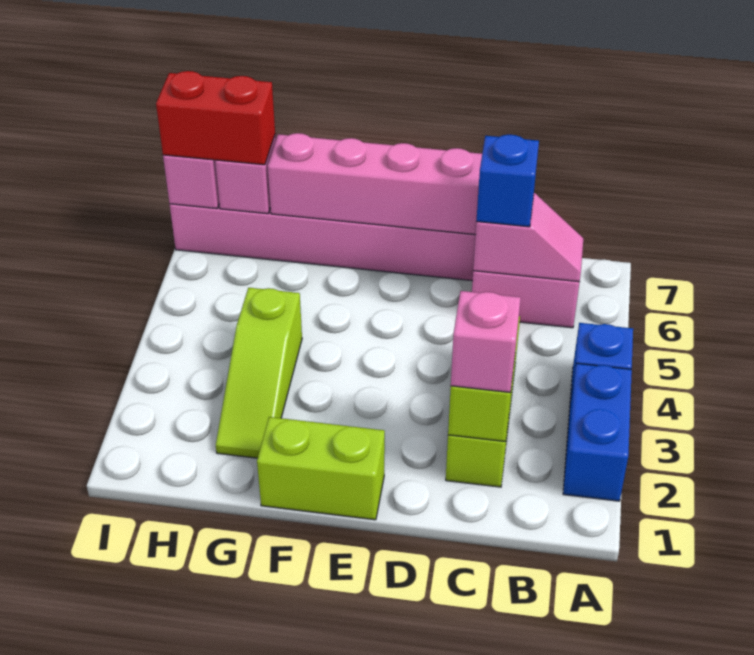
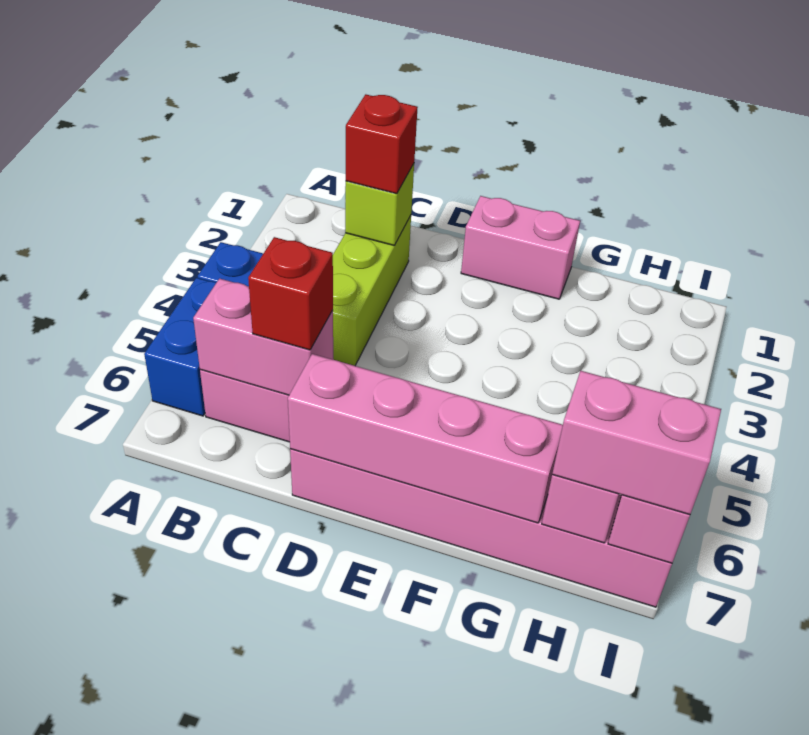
blue 1x2 brick [563,363,632,501] -> blue 1x2 brick moved to [144,278,217,416]
pink 1x2 slope [473,193,583,282] -> pink 1x2 brick [193,279,333,395]
pink 1x1 brick [451,291,521,393] -> red 1x1 brick [346,94,418,194]
blue 1x1 brick [476,135,539,227] -> red 1x1 brick [248,237,333,350]
lime 1x2 brick [257,417,385,520] -> pink 1x2 brick [461,196,580,299]
lime 1x3 slope [216,288,302,458] -> none
red 1x2 brick [156,71,275,165] -> pink 1x2 brick [552,371,721,515]

